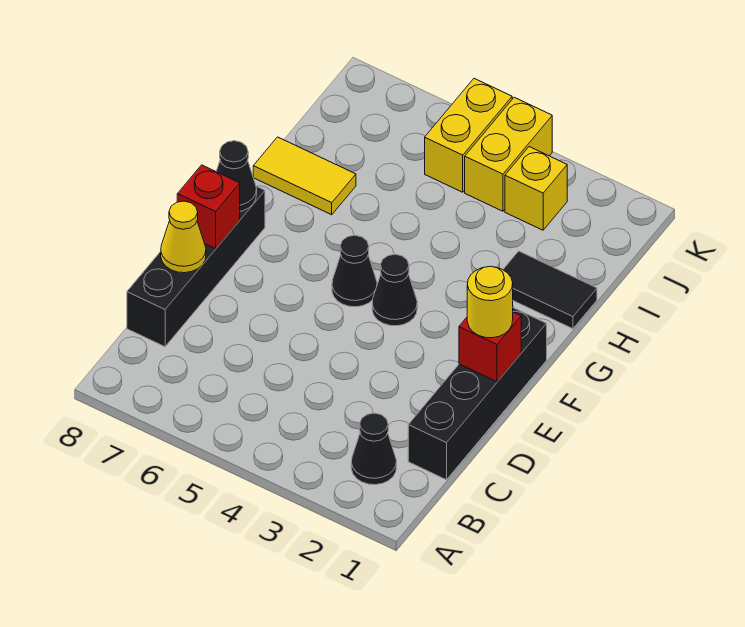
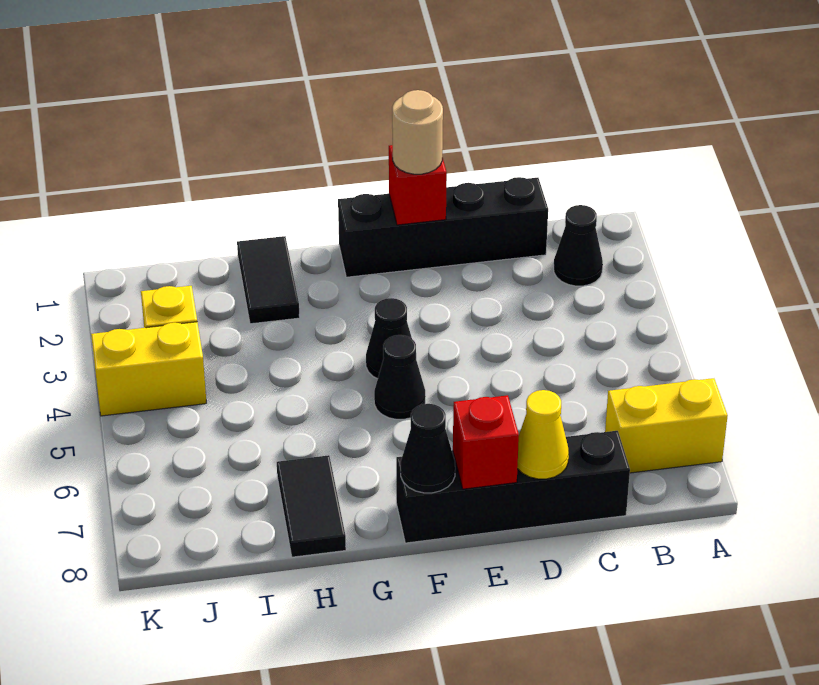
yellow 1x1 round brick [467,266,513,338] -> tan 1x1 round brick [392,90,443,174]
yellow 1x2 tile [253,137,356,215] -> black 1x2 tile [277,455,346,557]
yellow 1x2 brick [425,79,512,192] -> yellow 1x2 brick moved to [605,378,728,473]

